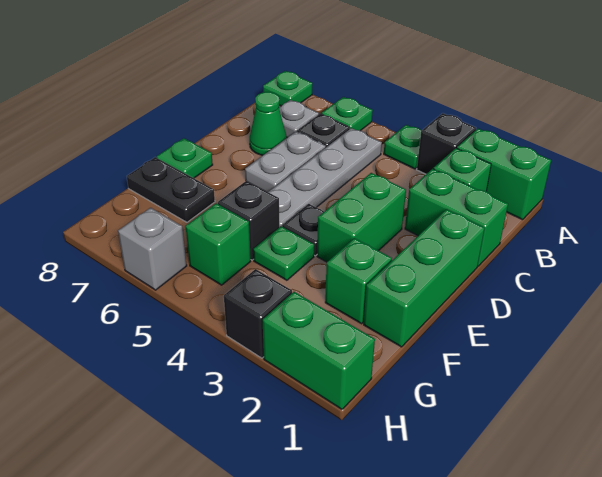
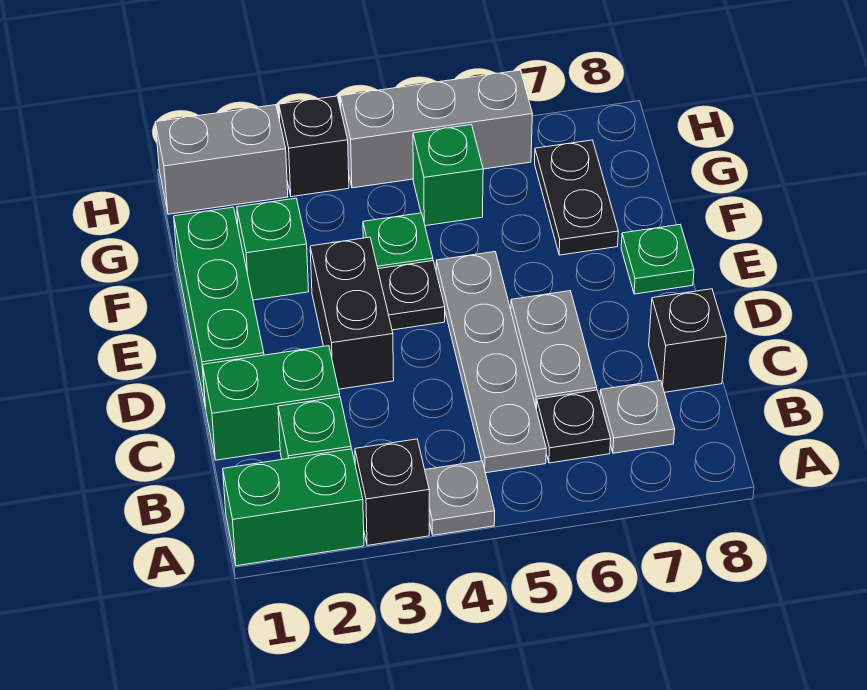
green 1x1 plate [384,125,422,169] -> grey 1x1 plate [425,461,495,535]
green 1x1 plate [321,97,373,131] -> none
green 1x1 plate [263,71,312,106] -> none
green 1x1 cone [250,92,287,155] -> none
green 1x2 brick [317,173,406,262] -> black 1x2 brick [310,237,394,389]
black 1x1 brick [218,181,279,260] -> black 1x1 brick moved to [649,289,726,392]
black 1x2 plate [127,157,215,222] -> black 1x2 plate turned to [535,140,618,255]
green 1x2 brick [263,292,375,409] -> grey 1x2 brick [155,105,288,214]
grey 1x1 brick [118,208,187,290] -> grey 1x3 brick [340,70,532,188]

